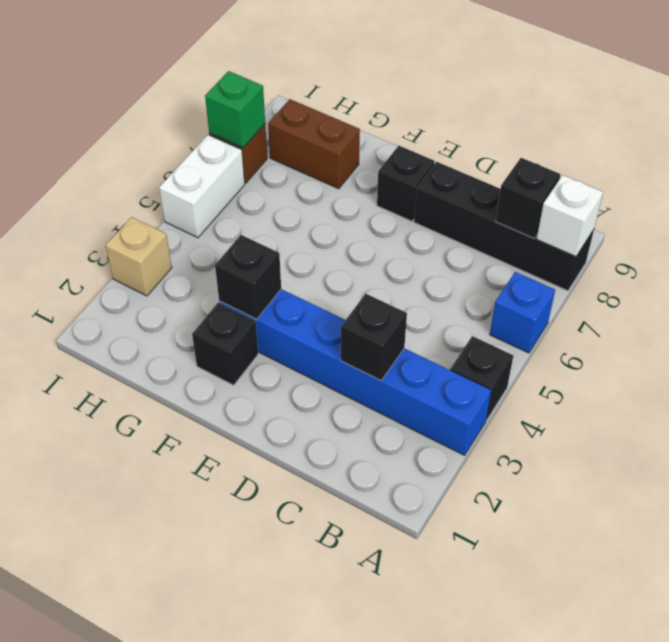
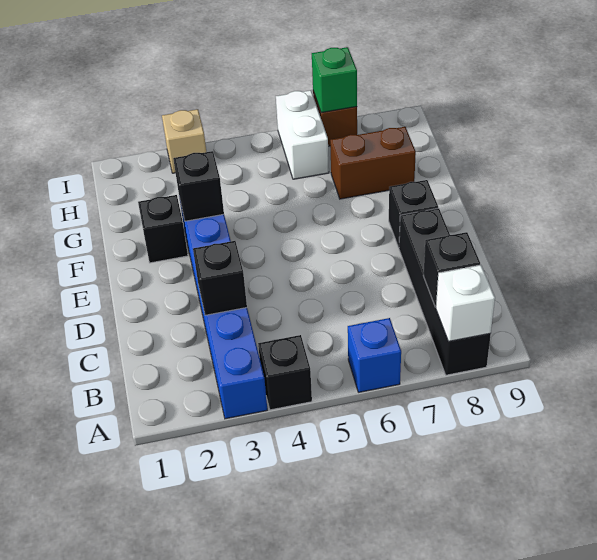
brown 1x2 brick [268,99,360,189] -> brown 1x2 brick turned to [330,127,416,199]
white 1x2 brick [159,135,245,238] -> white 1x2 brick turned to [276,90,329,179]

